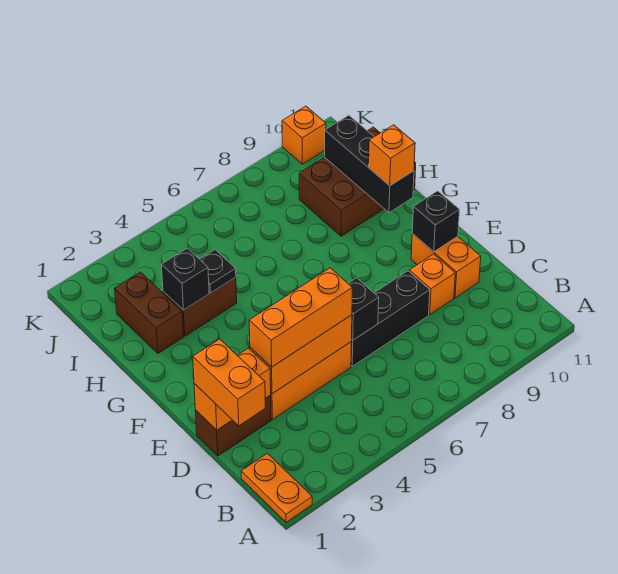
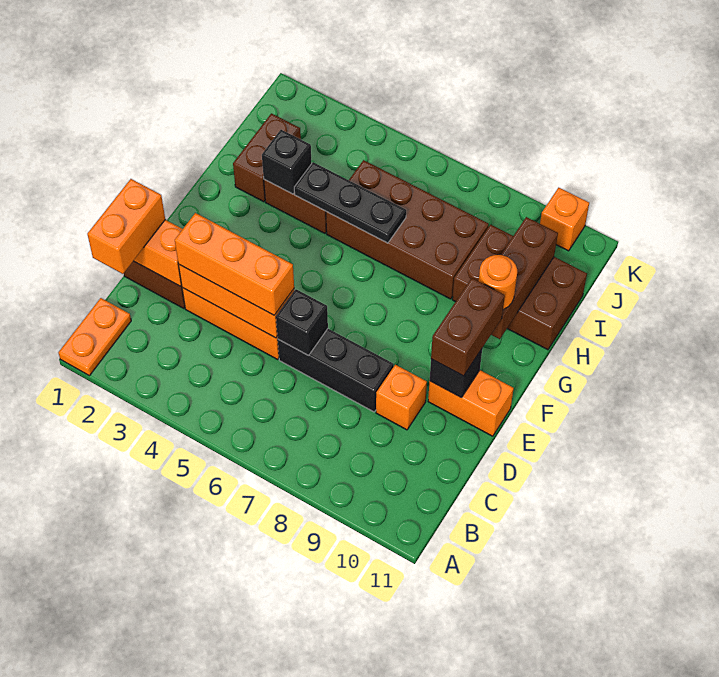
orange 1x2 brick [411,234,481,298] -> orange 1x2 brick turned to [428,370,514,436]
none -> brown 1x2 brick [431,278,505,376]
black 1x3 brick [325,115,414,213] -> brown 1x3 brick [491,217,558,339]
orange 1x1 brick [369,125,415,186] -> orange 1x1 round brick [479,255,517,309]
black 1x1 plate [200,250,236,293] -> black 1x3 plate [294,162,406,243]
none -> brown 2x4 brick [326,160,489,299]

